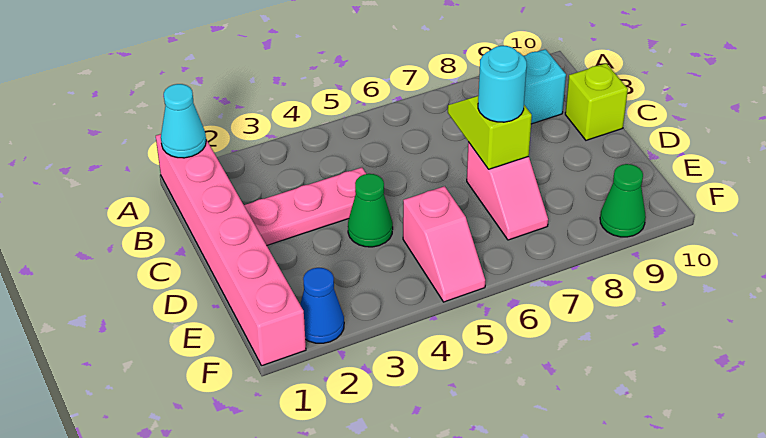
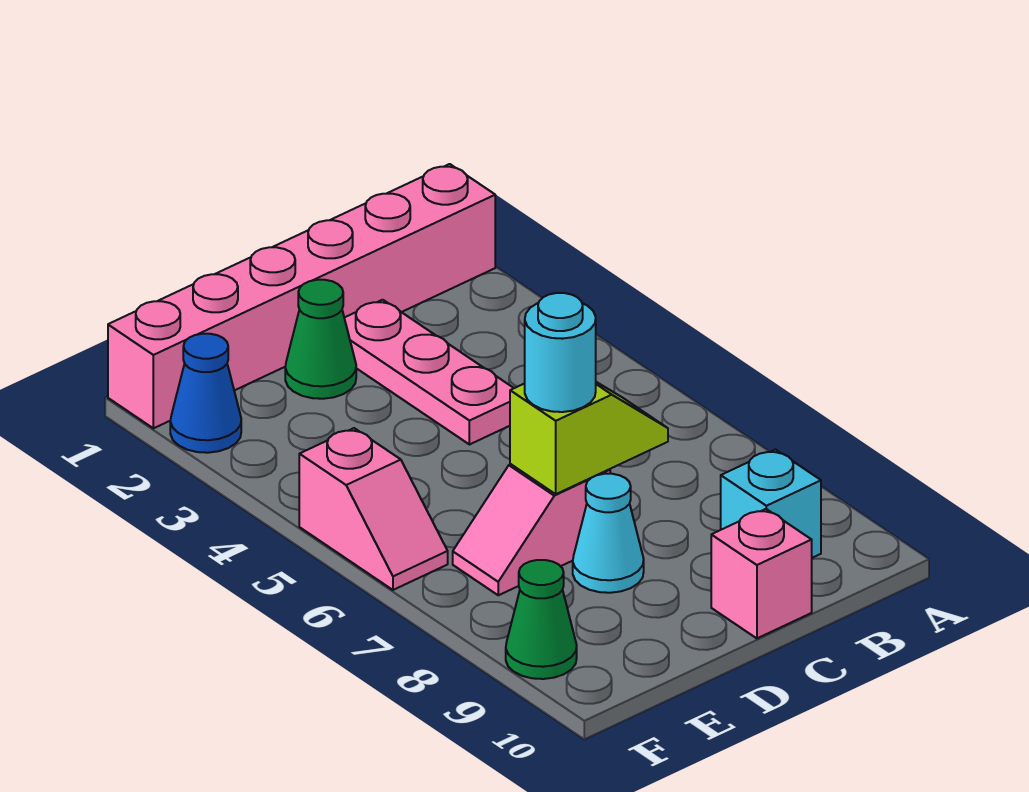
cyan 1x1 cone [161,84,206,158] -> cyan 1x1 cone moved to [573,474,644,593]
lime 1x1 brick [565,63,628,140] -> pink 1x1 brick [711,509,812,638]
green 1x1 cone [348,174,393,247] -> green 1x1 cone moved to [285,280,356,399]
pink 1x2 slope [403,186,485,302] -> pink 1x2 slope turned to [299,428,448,590]

